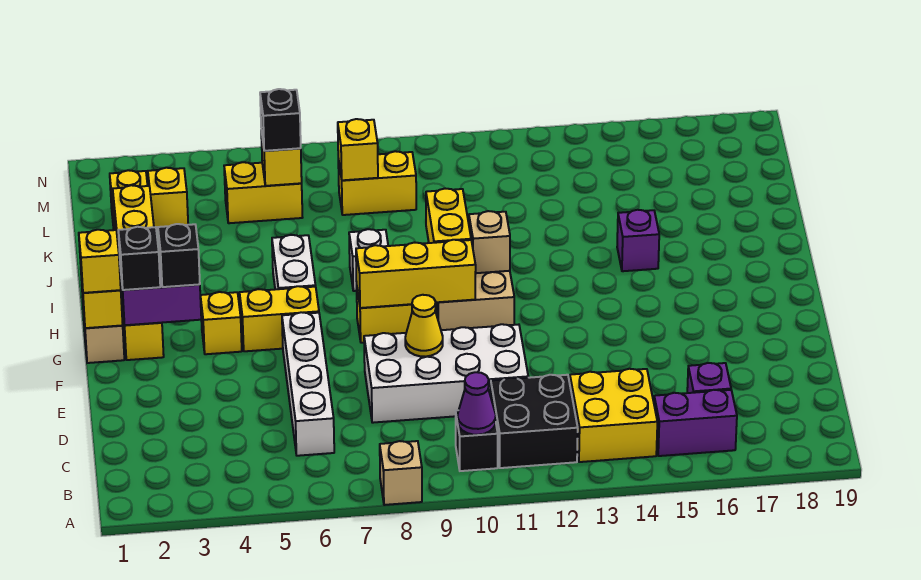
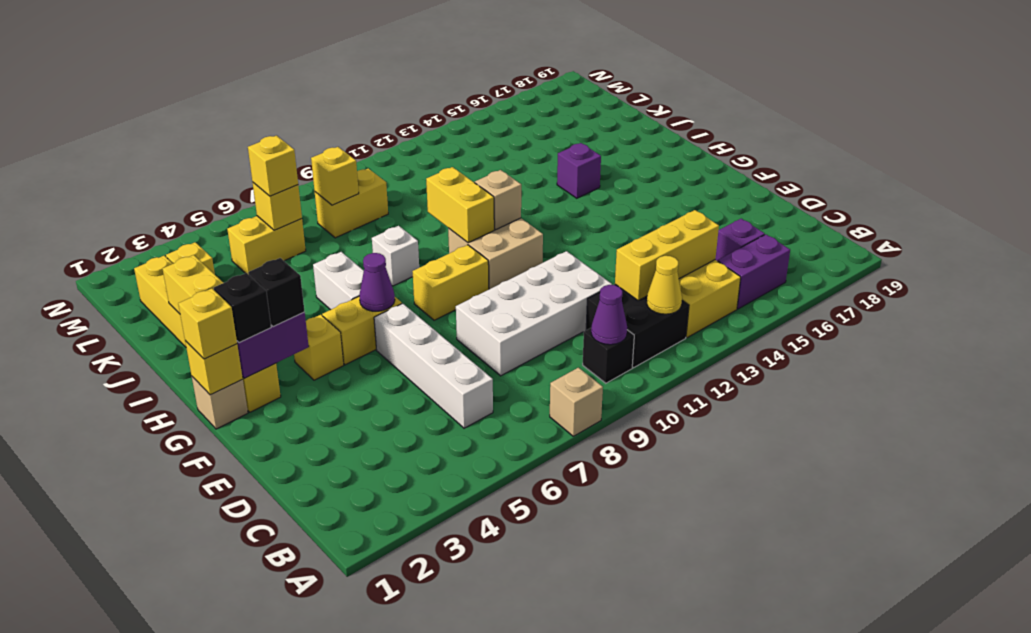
yellow 1x1 cone [405,295,443,357] -> yellow 1x1 cone moved to [647,256,682,314]
none -> purple 1x1 cone [359,253,395,311]
yellow 1x3 brick [356,240,476,308] -> yellow 1x3 brick moved to [615,210,719,301]
black 1x1 brick [260,89,301,151] -> yellow 1x1 brick [248,135,298,196]

